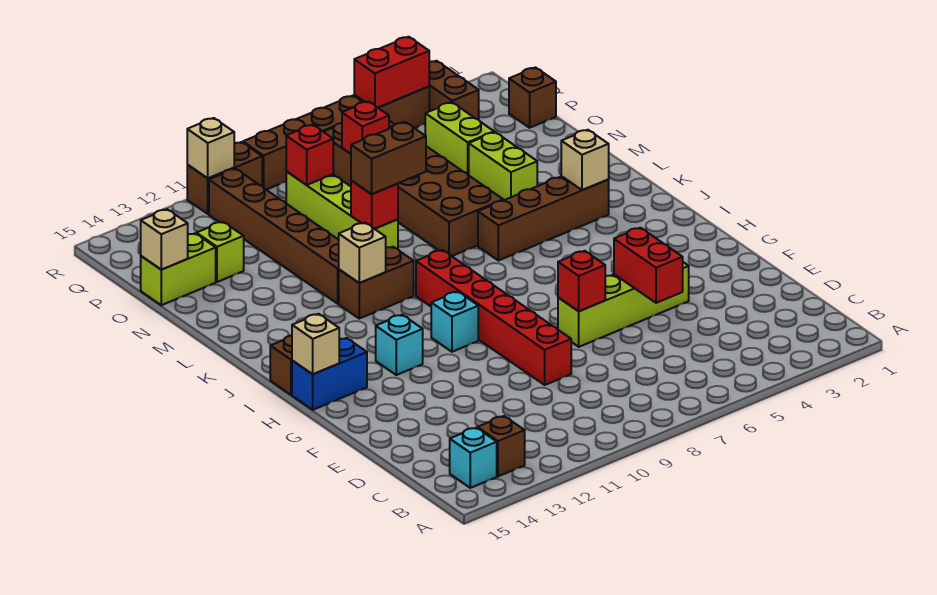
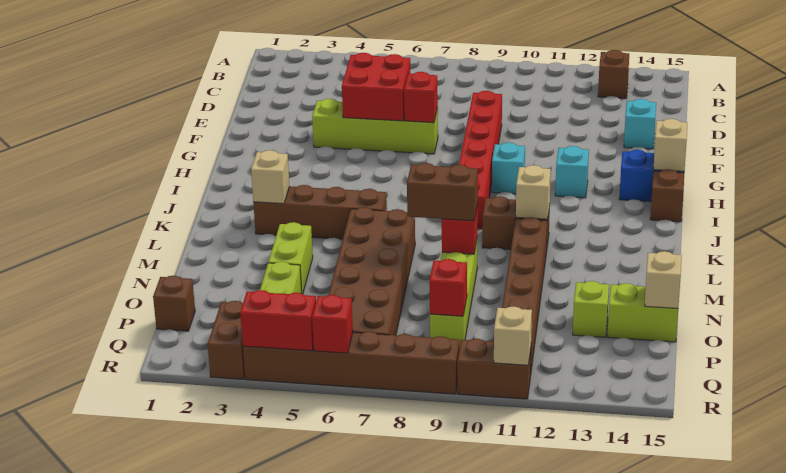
cyan 1x1 brick [450,428,497,488] -> cyan 1x1 brick moved to [624,99,656,149]
red 1x2 brick [614,228,683,303] -> red 2x2 brick [342,53,411,121]
red 1x1 brick [342,101,389,154] -> red 1x1 brick moved to [312,295,353,353]

